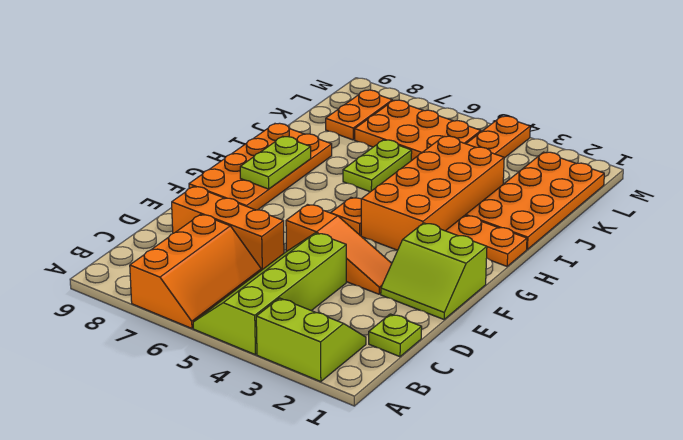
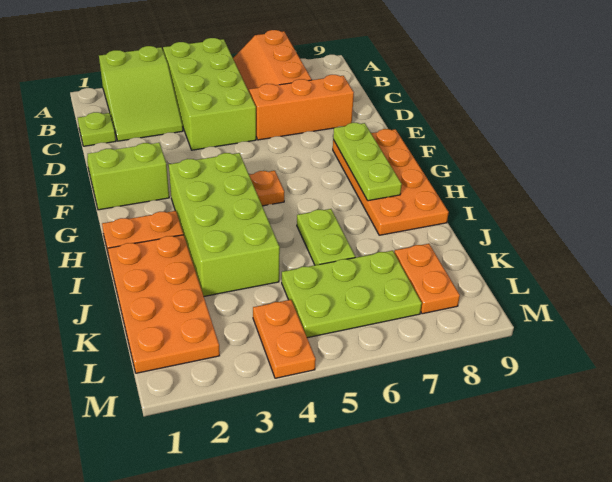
lime 2x2 slope [256,298,366,382] -> lime 2x3 slope [99,46,183,141]
lime 2x4 slope [193,233,346,355] -> lime 2x4 brick [163,38,256,150]
orange 1x3 slope [286,205,392,294] -> none
orange 2x4 brick [361,136,504,250] -> lime 2x4 brick [169,153,280,296]
lime 1x2 plate [240,136,311,189] -> lime 1x3 plate [333,123,402,201]
orange 2x3 plate [355,100,481,161] -> lime 2x3 plate [282,251,422,338]

